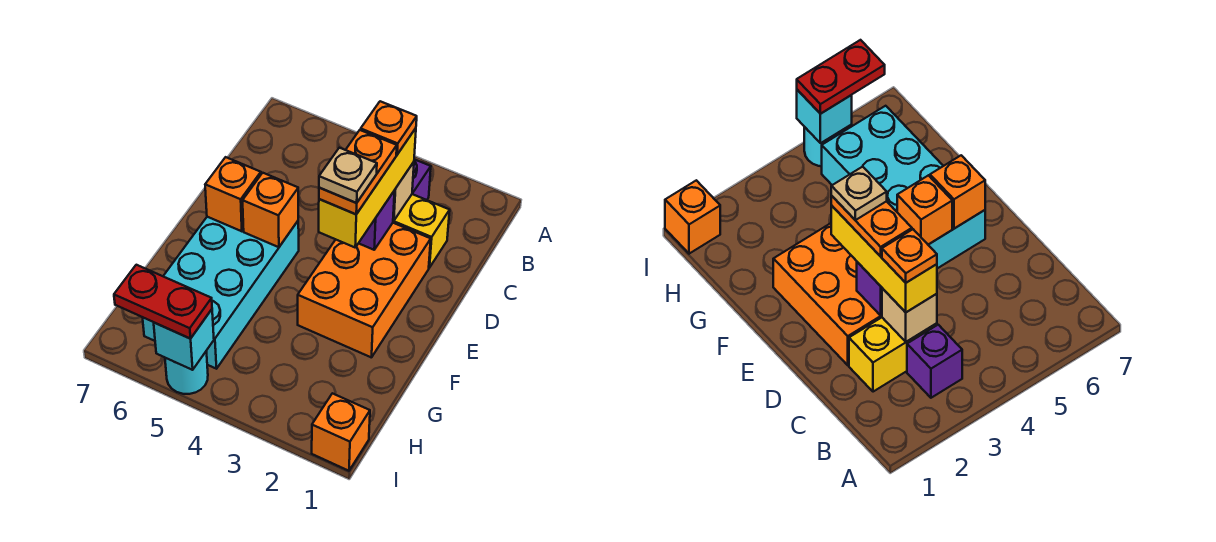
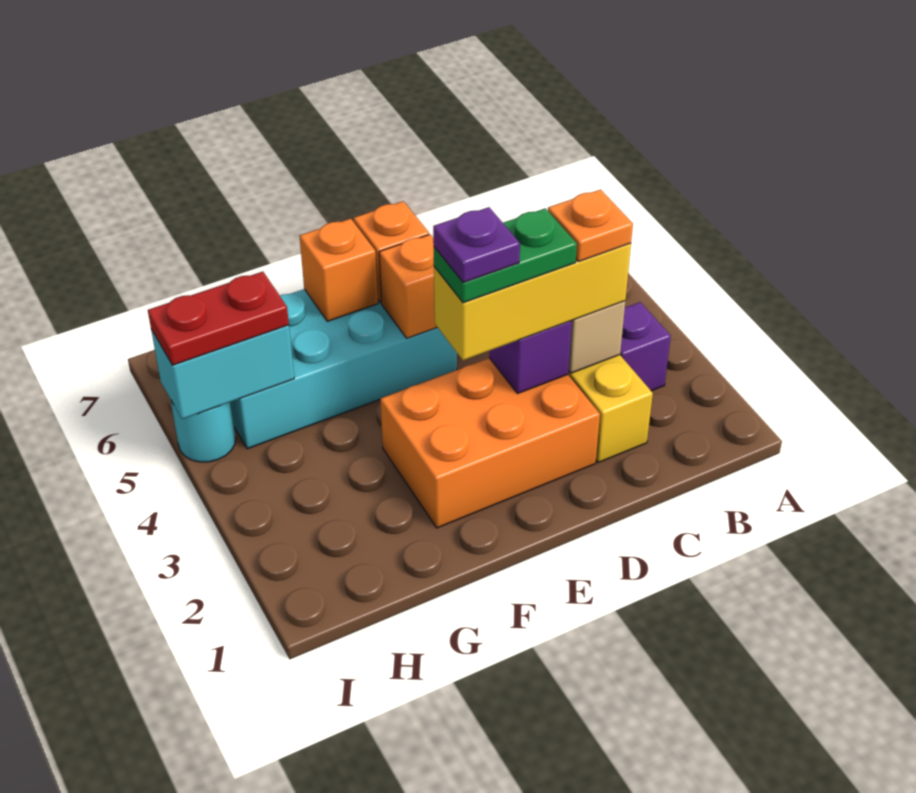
orange 1x2 plate [319,130,397,214] -> green 1x2 plate [434,208,577,303]
tan 1x1 plate [319,148,377,203] -> purple 1x1 plate [433,207,520,283]
orange 1x1 brick [312,393,370,471] -> orange 1x1 brick moved to [300,219,378,321]
cyan 1x1 brick [154,309,214,370] -> cyan 1x2 brick [151,325,294,419]
red 1x2 plate [114,265,212,339] -> red 1x2 plate turned to [148,272,289,365]

